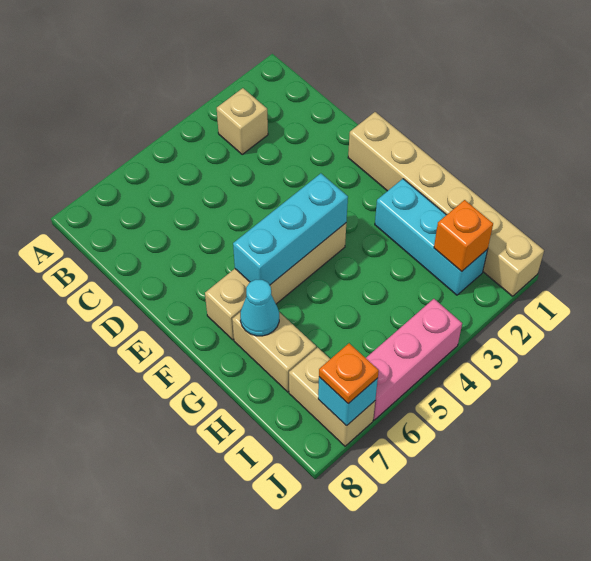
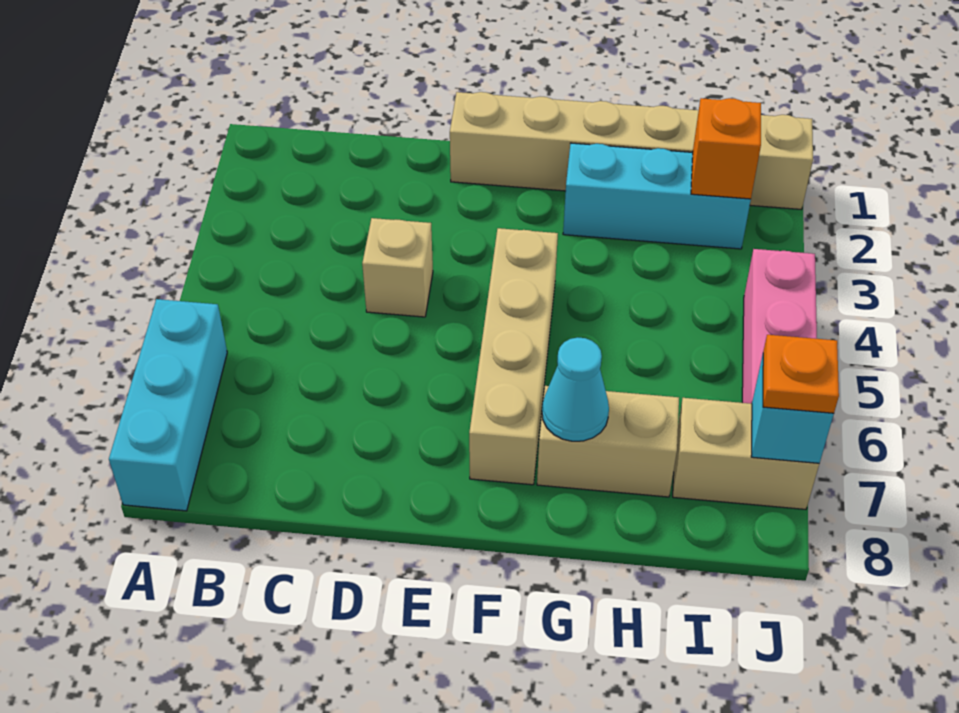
tan 1x1 brick [217,88,268,154] -> tan 1x1 brick moved to [362,218,433,317]
cyan 1x3 brick [233,173,348,285] -> cyan 1x3 brick moved to [109,299,227,511]

